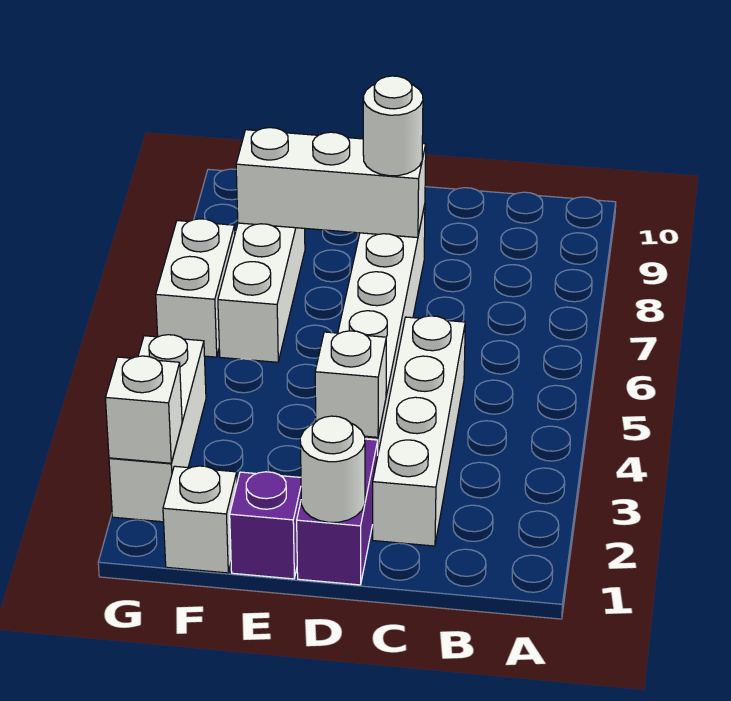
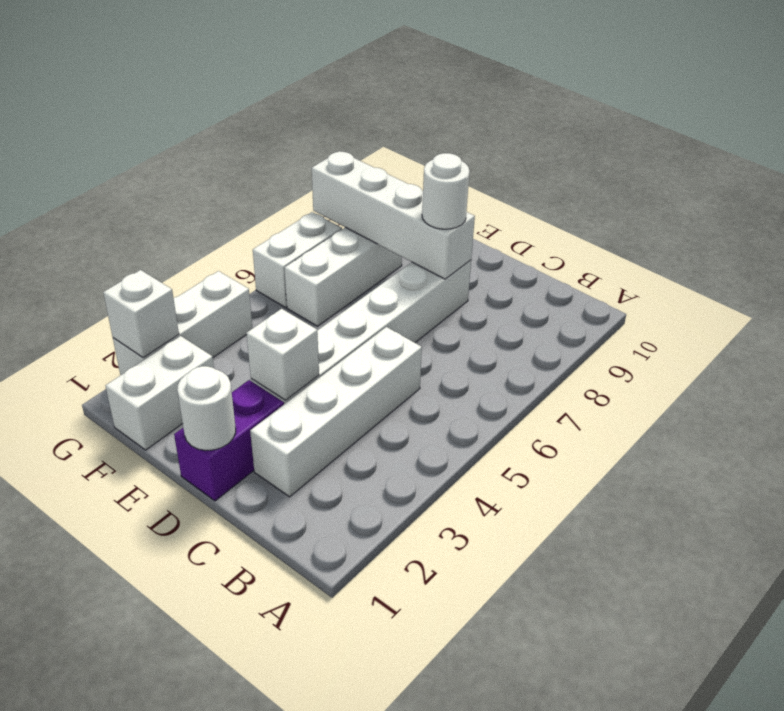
white 1x3 brick [236,128,426,238] -> white 1x4 brick [312,151,475,279]
purple 1x1 brick [230,472,301,579] -> none
white 1x1 brick [163,466,237,573] -> white 1x2 brick [106,336,214,450]

